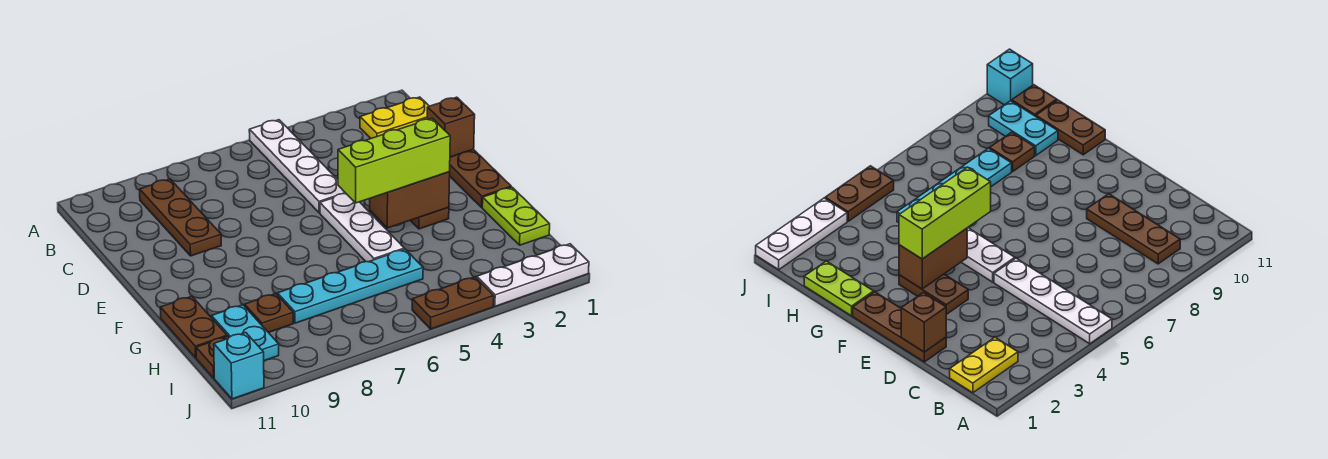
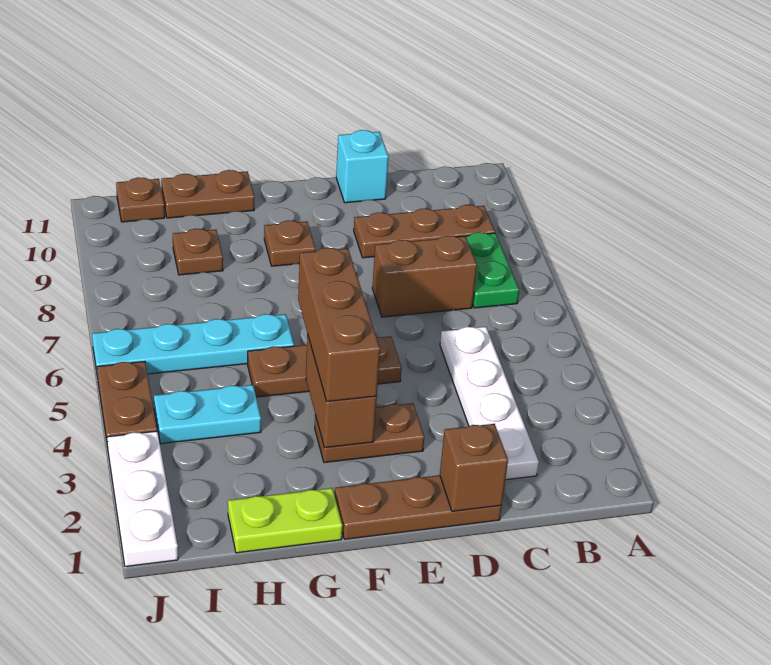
white 1x4 plate [249,120,346,213] -> white 1x4 plate turned to [440,327,539,480]
yellow 1x2 plate [360,97,429,138] -> none
none -> green 1x2 plate [459,232,519,308]
none -> brown 1x2 brick [372,236,477,317]
white 1x3 plate [320,194,404,262] -> brown 1x3 plate [248,336,402,397]
lime 1x3 brick [338,118,450,203] -> brown 1x3 brick [298,248,380,402]
none -> brown 1x1 plate [264,220,315,266]
cyan 1x4 plate [277,249,423,323] -> cyan 1x4 plate turned to [92,314,294,378]
cyan 1x2 plate [211,305,279,361] -> cyan 1x2 plate moved to [154,385,261,444]
cyan 1x1 brick [214,333,264,399] -> cyan 1x1 brick moved to [336,130,389,203]

